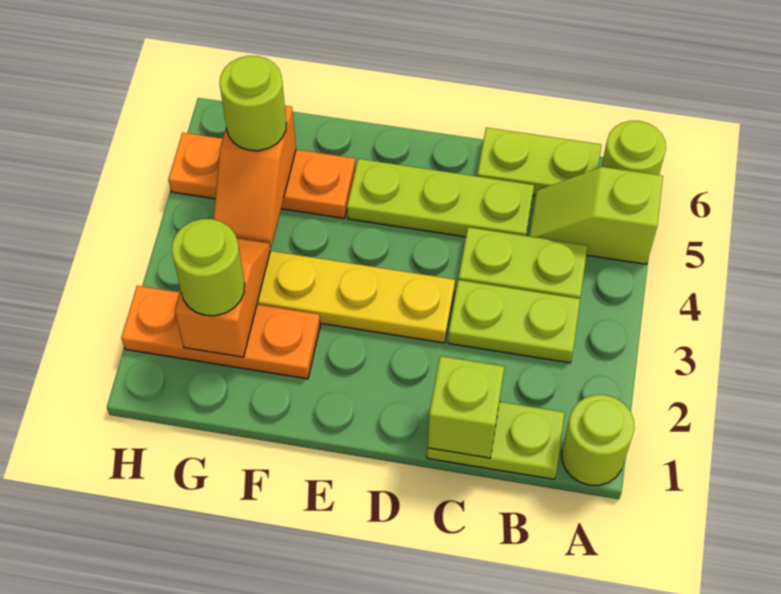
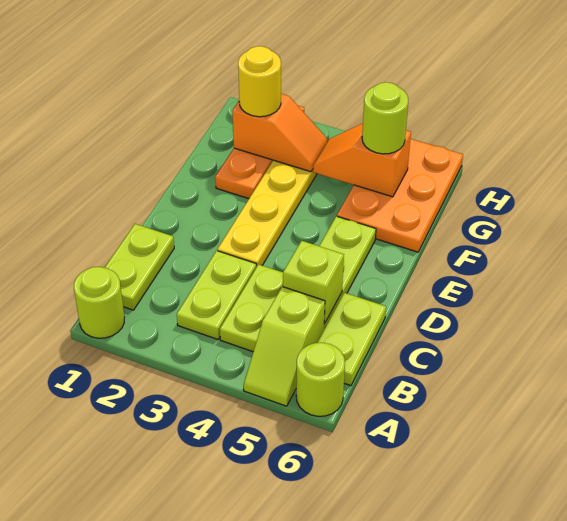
lime 1x2 slope [529,167,663,264] -> lime 1x2 slope turned to [244,287,325,406]
lime 1x1 brick [428,356,504,458] -> lime 1x1 brick moved to [283,241,344,323]
orange 1x3 plate [168,133,355,218] -> orange 2x3 plate [337,139,463,252]
lime 1x1 round brick [172,219,245,316] -> yellow 1x1 round brick [238,46,281,117]

